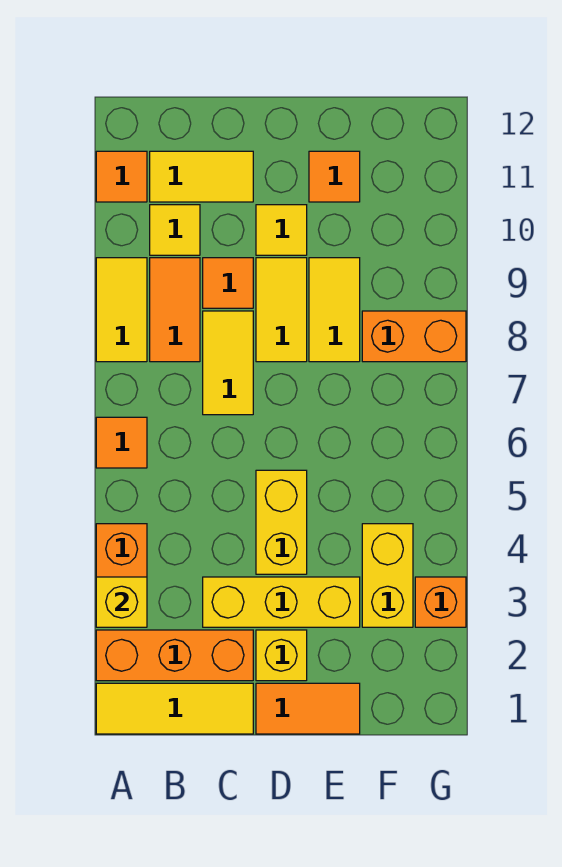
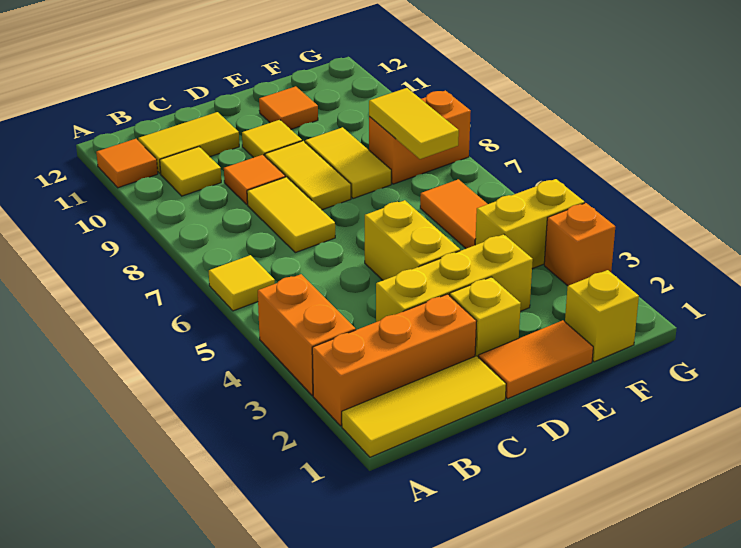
yellow 1x1 brick [96,577,147,627] -> yellow 1x1 brick moved to [565,270,639,362]
orange 1x1 tile [96,417,147,468] -> yellow 1x1 tile [209,255,275,311]
yellow 1x2 tile [96,258,147,362] -> yellow 1x2 tile moved to [369,88,459,159]
orange 1x2 tile [150,258,200,362] -> orange 1x2 tile moved to [420,179,487,249]
yellow 1x2 brick [362,524,413,627] -> yellow 1x2 brick turned to [475,179,584,269]

